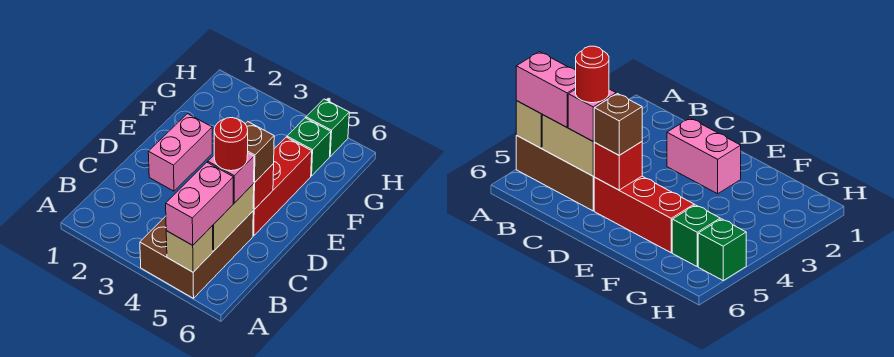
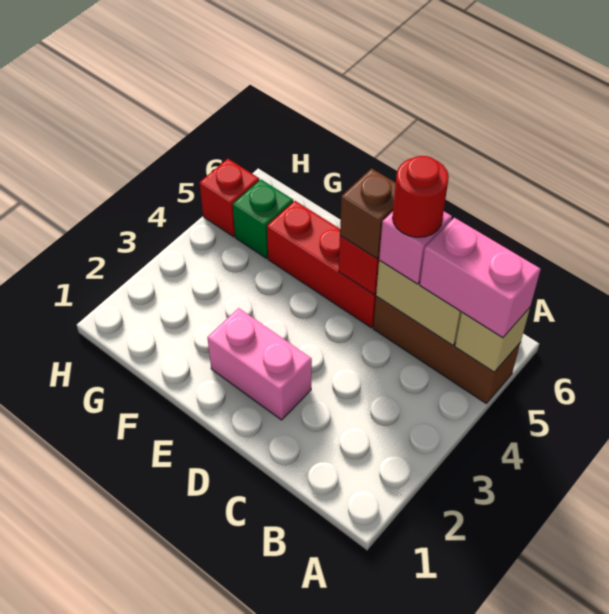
brown 2x3 brick [140,211,253,298] -> brown 1x3 brick [373,296,521,403]
green 1x1 brick [306,99,349,156] -> red 1x1 brick [200,159,259,237]

